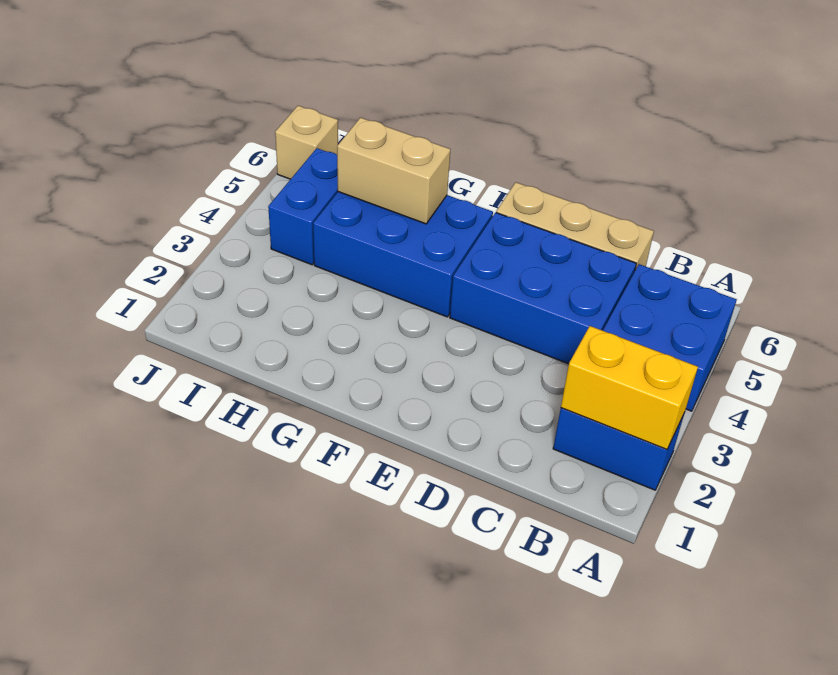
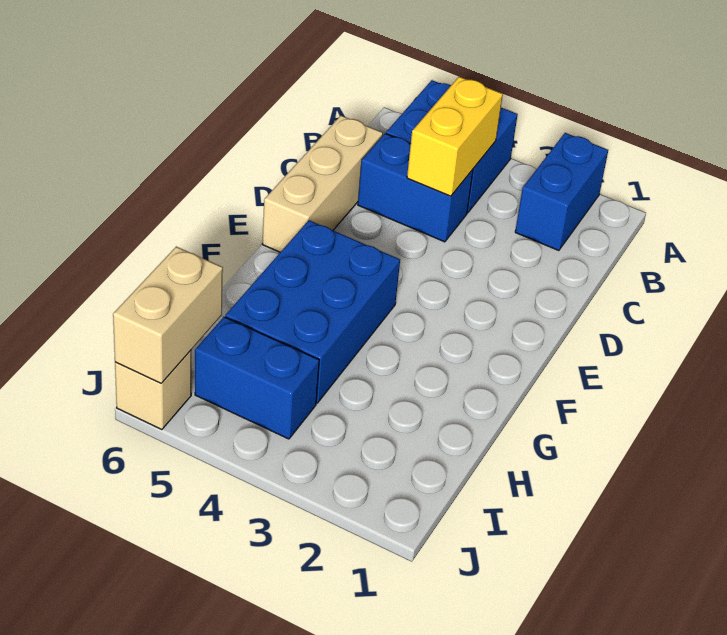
yellow 1x2 brick [561,326,698,449] -> yellow 1x2 brick moved to [407,77,503,196]
blue 2x3 brick [450,213,636,364] -> blue 1x2 brick [358,134,473,242]
tan 1x2 brick [337,118,450,224] -> tan 1x2 brick moved to [113,247,223,383]

